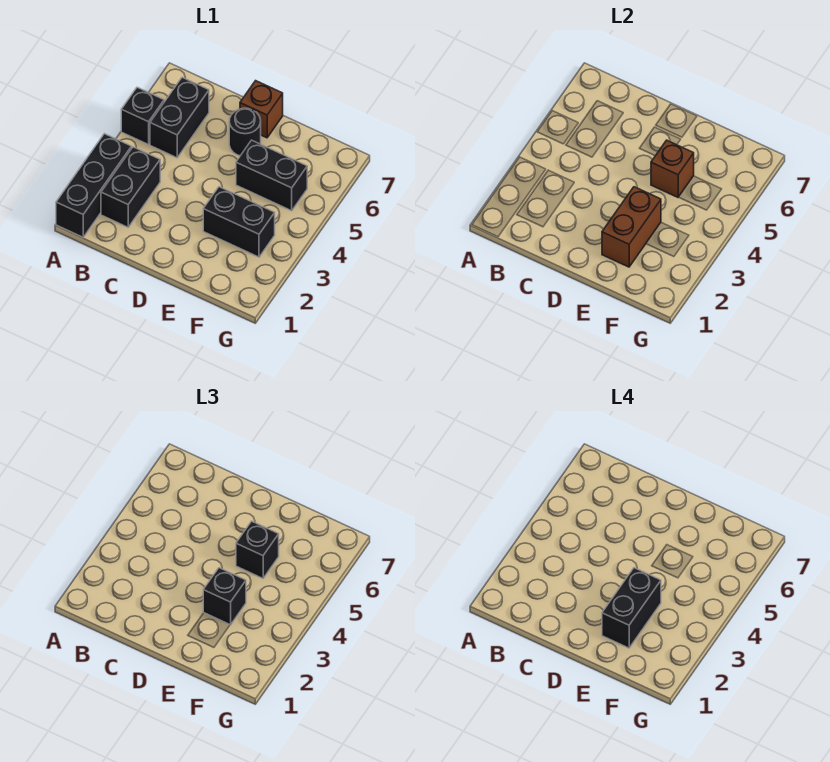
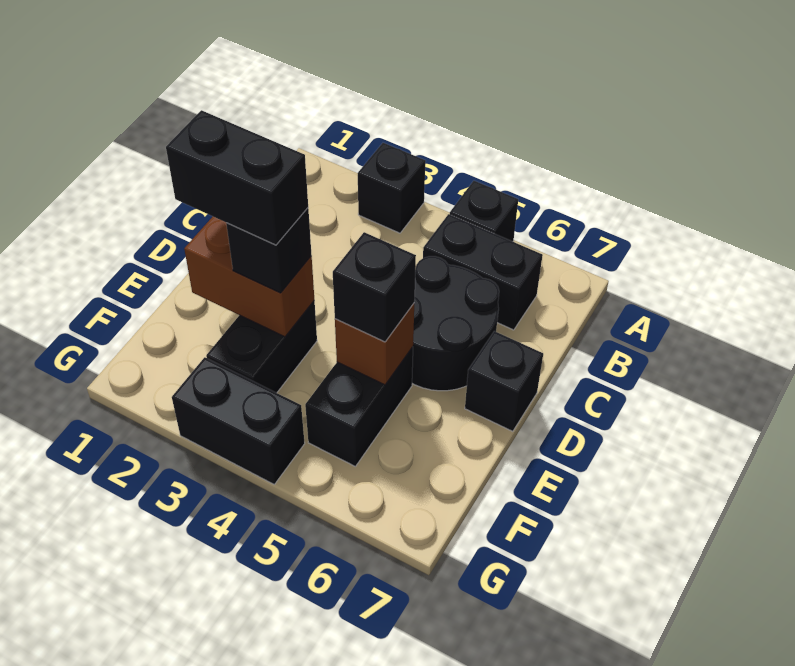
black 1x3 brick [56,134,132,237] -> black 1x1 brick [358,143,426,233]
black 1x2 brick [101,147,160,227] -> black 1x2 brick moved to [172,357,305,484]
black 1x1 round brick [229,108,261,156] -> black 2x2 round brick [412,256,499,391]
brown 1x1 brick [240,81,283,138] -> black 1x1 brick [465,331,543,431]

